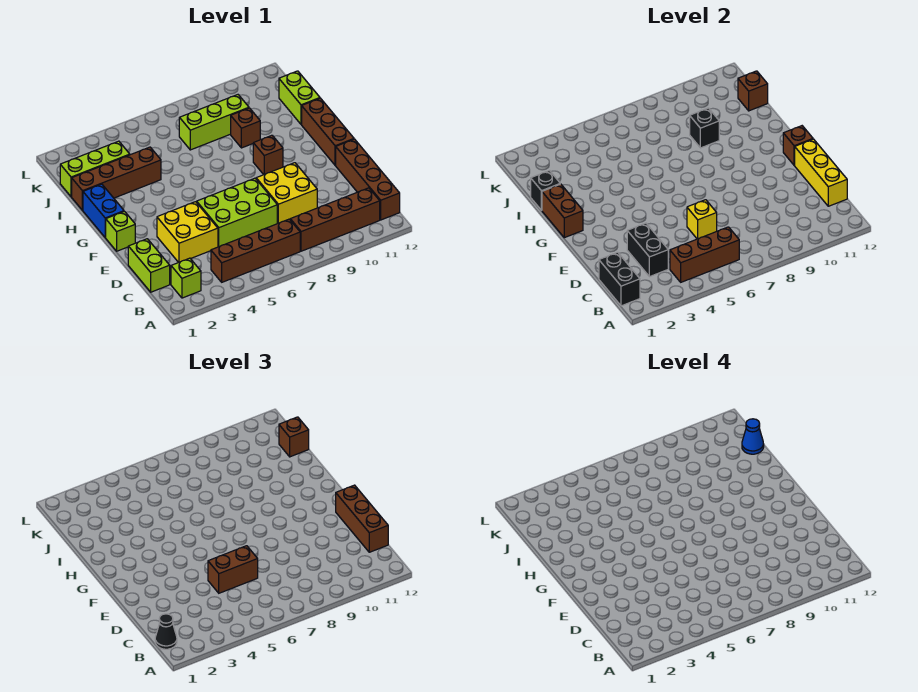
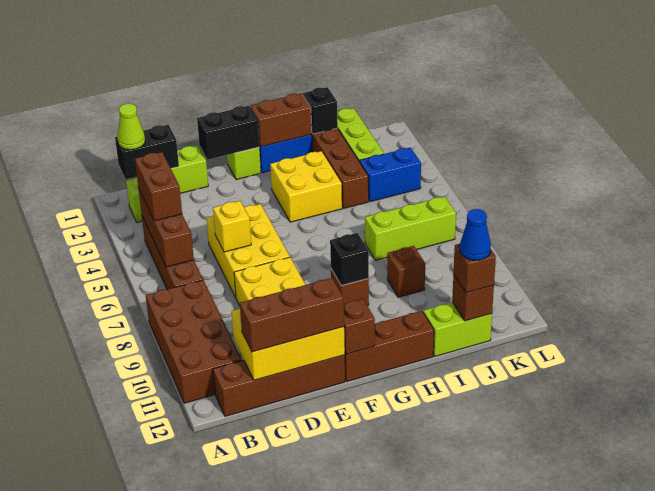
black 1x1 cone [155,614,177,649] -> lime 1x1 cone [117,104,145,150]
brown 1x4 brick [290,188,380,251] -> brown 2x4 brick [146,280,242,403]
black 1x2 brick [627,223,668,277] -> black 1x2 brick moved to [197,106,259,160]
yellow 1x3 brick [795,139,847,206] -> yellow 2x3 brick [232,309,345,380]
yellow 2x2 brick [157,202,218,262] -> yellow 2x2 brick moved to [270,151,342,222]
lime 2x3 brick [197,178,277,247] -> yellow 2x3 brick [206,204,290,297]
brown 1x2 brick [208,546,258,593] -> brown 1x2 brick moved to [135,152,182,221]
black 1x1 brick [690,108,719,148] -> black 1x1 brick moved to [330,233,369,286]
none -> blue 1x2 brick [360,147,421,202]
lime 1x3 brick [179,95,249,150] -> lime 1x3 brick turned to [365,196,456,260]

